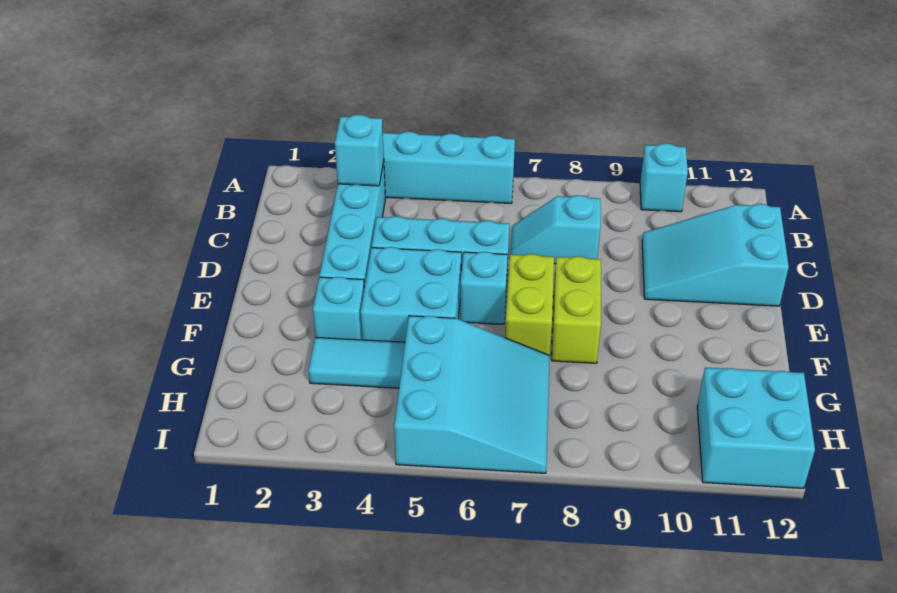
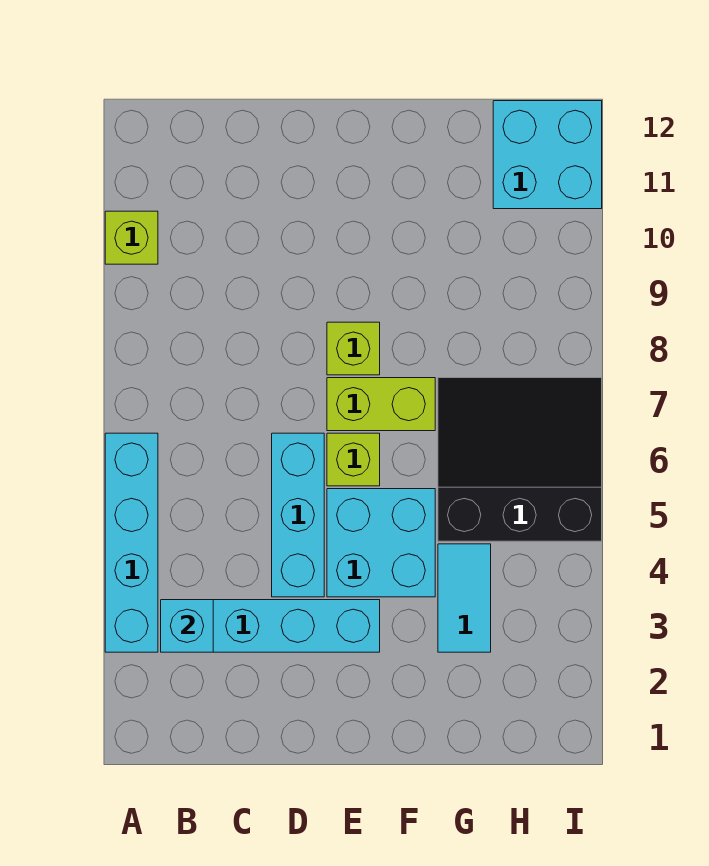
cyan 1x1 brick [640,143,688,212] -> lime 1x1 brick [105,211,158,264]
cyan 1x2 slope [511,195,601,264] -> none
cyan 2x3 slope [642,204,789,306] -> none
cyan 1x1 brick [460,252,508,324] -> lime 1x1 brick [327,433,380,486]
lime 1x2 brick [552,256,601,363] -> lime 1x1 brick [327,322,380,375]
cyan 1x1 brick [313,277,364,340] -> none
cyan 3x3 slope [394,316,550,473] -> black 3x3 slope [438,378,602,541]

